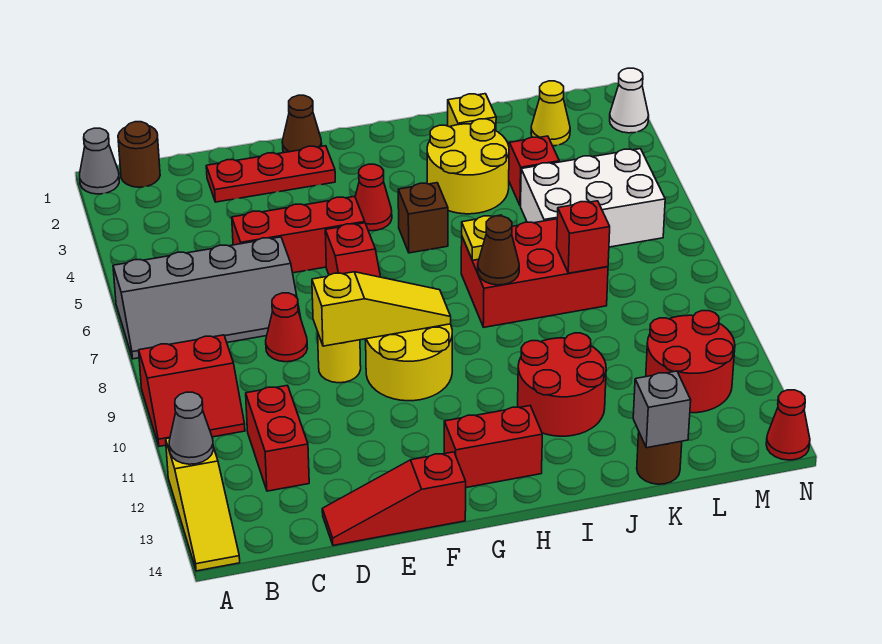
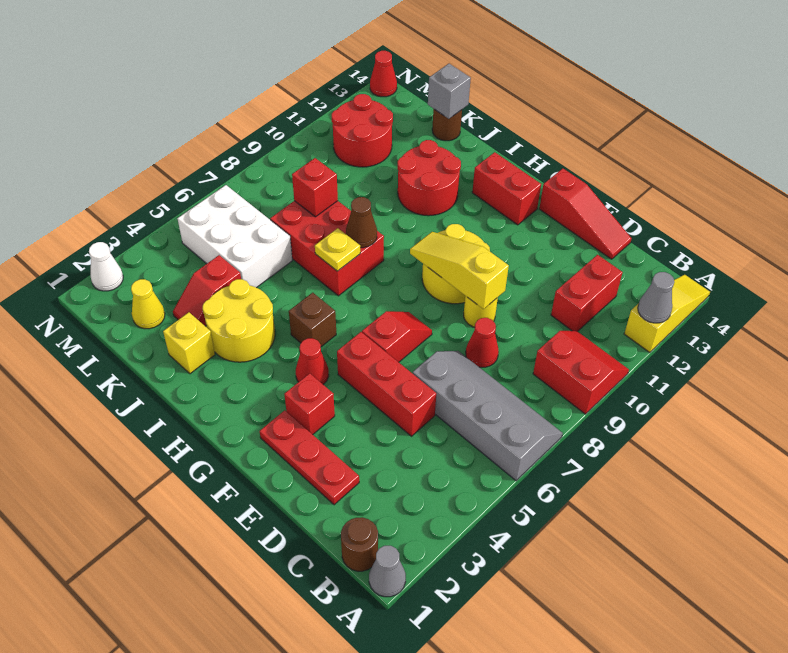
brown 1x1 cone [282,95,322,153] -> none
none -> red 1x1 brick [284,373,335,435]

